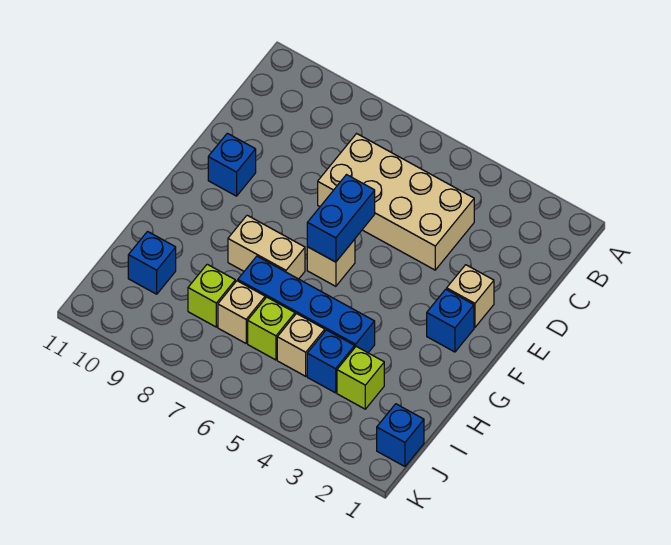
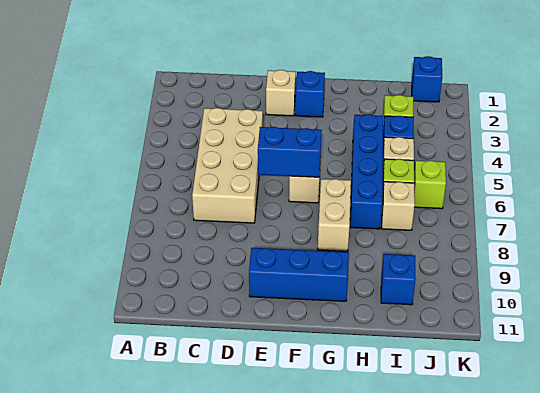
blue 1x1 brick [208,133,256,196] -> blue 1x3 brick [249,248,349,301]
lime 1x1 brick [188,264,235,327] -> lime 1x1 brick moved to [414,160,446,209]

